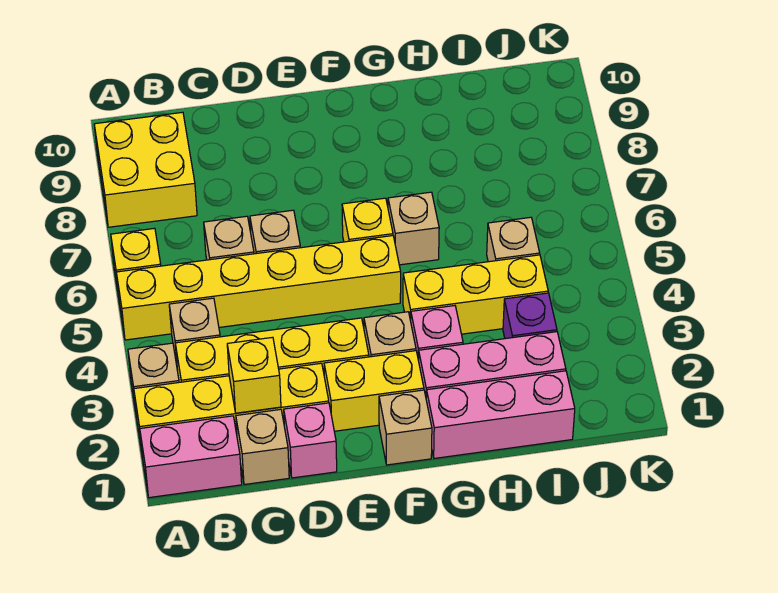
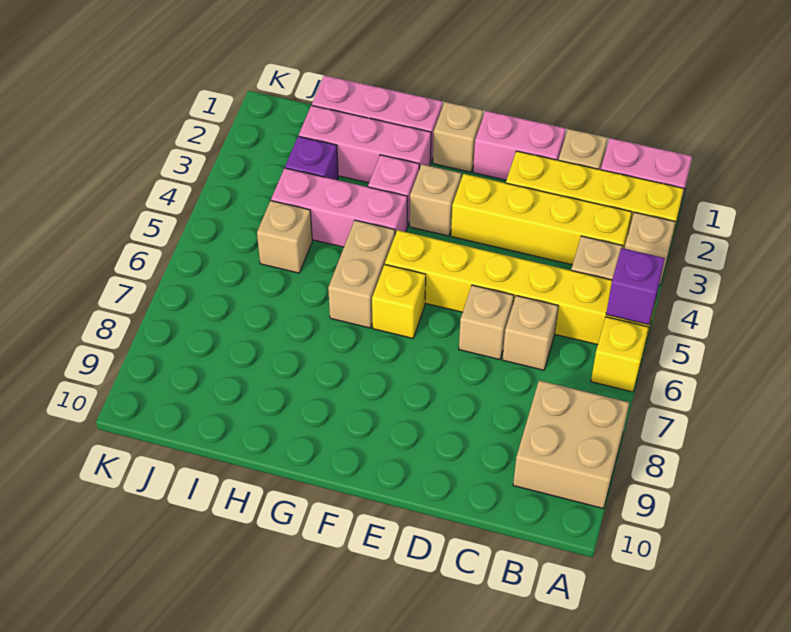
none -> purple 1x1 brick [606,248,665,325]
yellow 2x2 brick [94,112,197,227] -> tan 2x2 brick [513,380,629,509]
yellow 1x1 brick [227,337,281,413] -> none
pink 1x1 brick [284,403,337,478] -> pink 1x2 brick [473,111,566,180]
yellow 1x2 brick [324,351,424,431] -> none
yellow 1x3 brick [403,255,548,334] -> pink 1x3 brick [271,168,407,247]
tan 1x1 brick [388,192,439,265] -> tan 1x2 brick [328,220,395,328]

